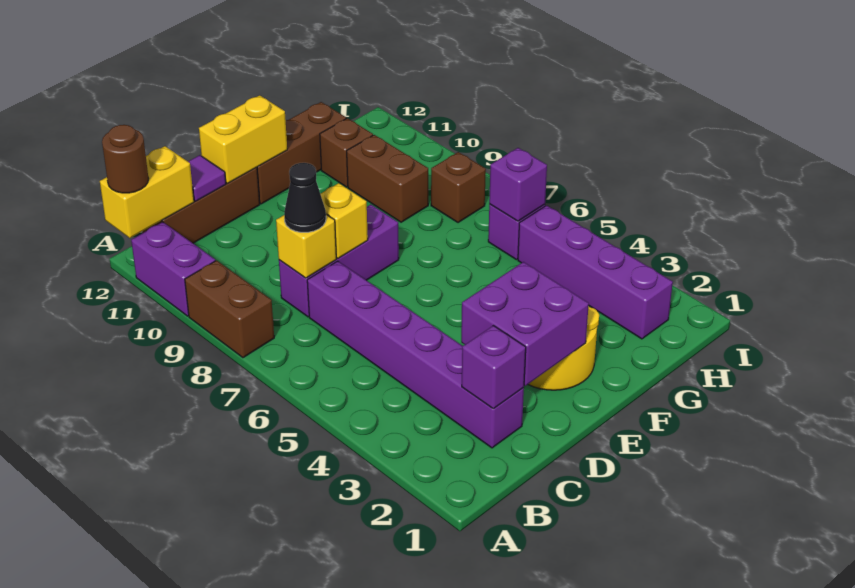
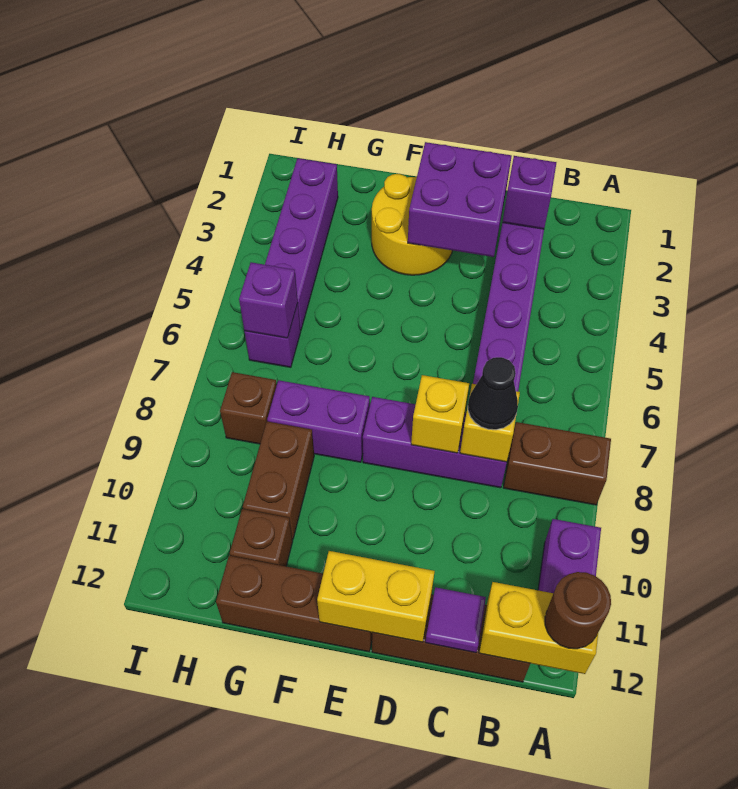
brown 1x2 brick [185,261,274,358] -> brown 1x2 brick turned to [503,422,611,505]
none -> purple 1x2 brick [267,380,370,462]

